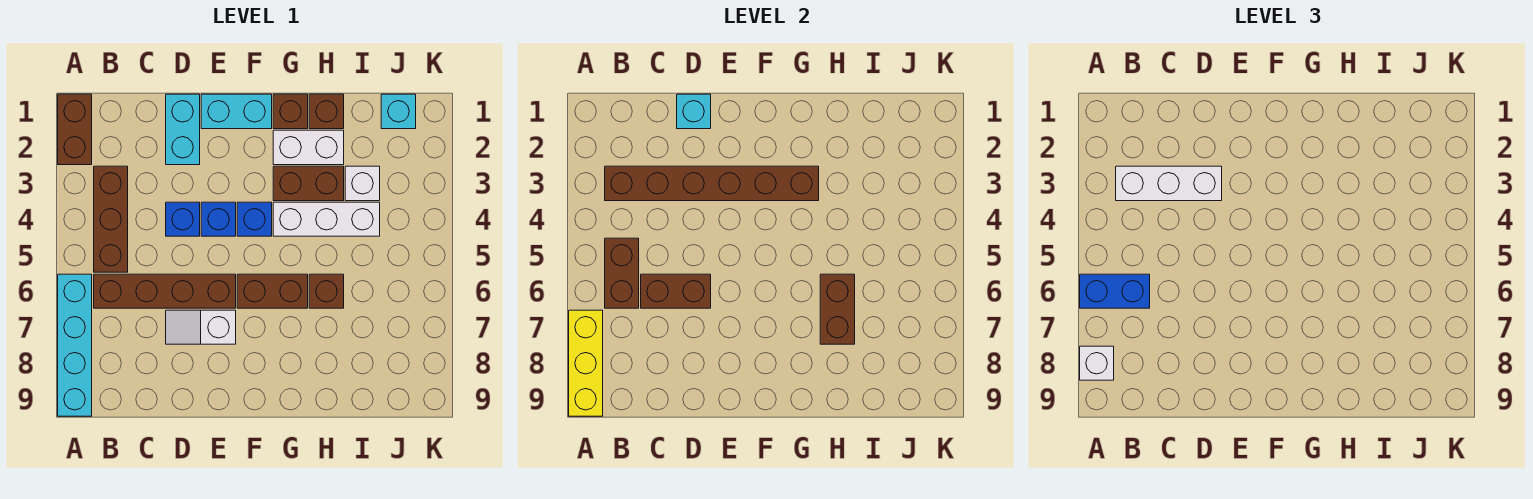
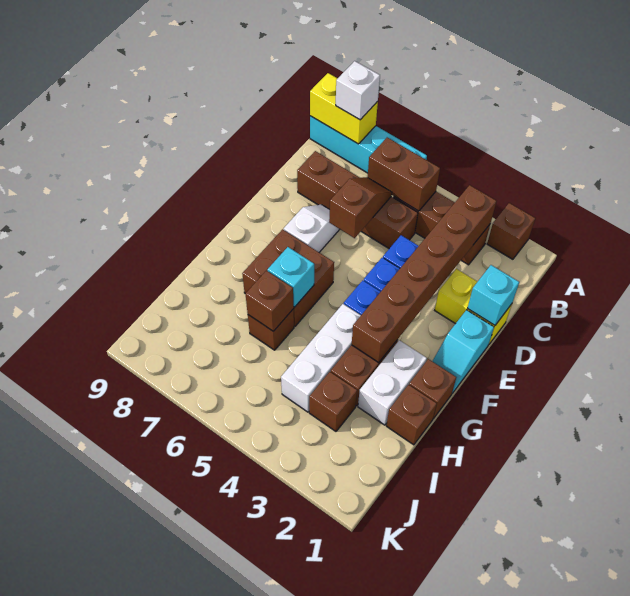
brown 1x2 brick [58,94,92,165] -> brown 1x1 brick [487,203,535,259]
blue 1x2 brick [1080,274,1150,308] -> none
yellow 1x3 brick [569,310,603,416] -> yellow 1x2 brick [310,73,378,144]
white 1x3 brick [1116,166,1222,201] -> none
brown 1x4 brick [94,274,236,308] -> brown 1x4 brick turned to [297,151,418,249]
brown 1x2 brick [641,274,711,308] -> brown 1x2 slope [329,177,392,238]
cyan 1x2 brick [166,94,200,165] -> yellow 1x2 brick [435,269,512,344]
cyan 1x2 brick [201,94,272,129] -> cyan 1x2 slope [432,310,494,393]
brown 1x2 brick [237,274,308,308] -> brown 2x2 brick [242,229,334,326]
brown 1x2 brick [820,274,855,344] -> brown 1x1 brick [245,271,294,331]
white 1x1 brick [345,166,380,201] -> brown 1x1 brick [309,372,357,431]
cyan 1x1 brick [381,94,416,129] -> cyan 1x1 brick moved to [268,247,314,307]

